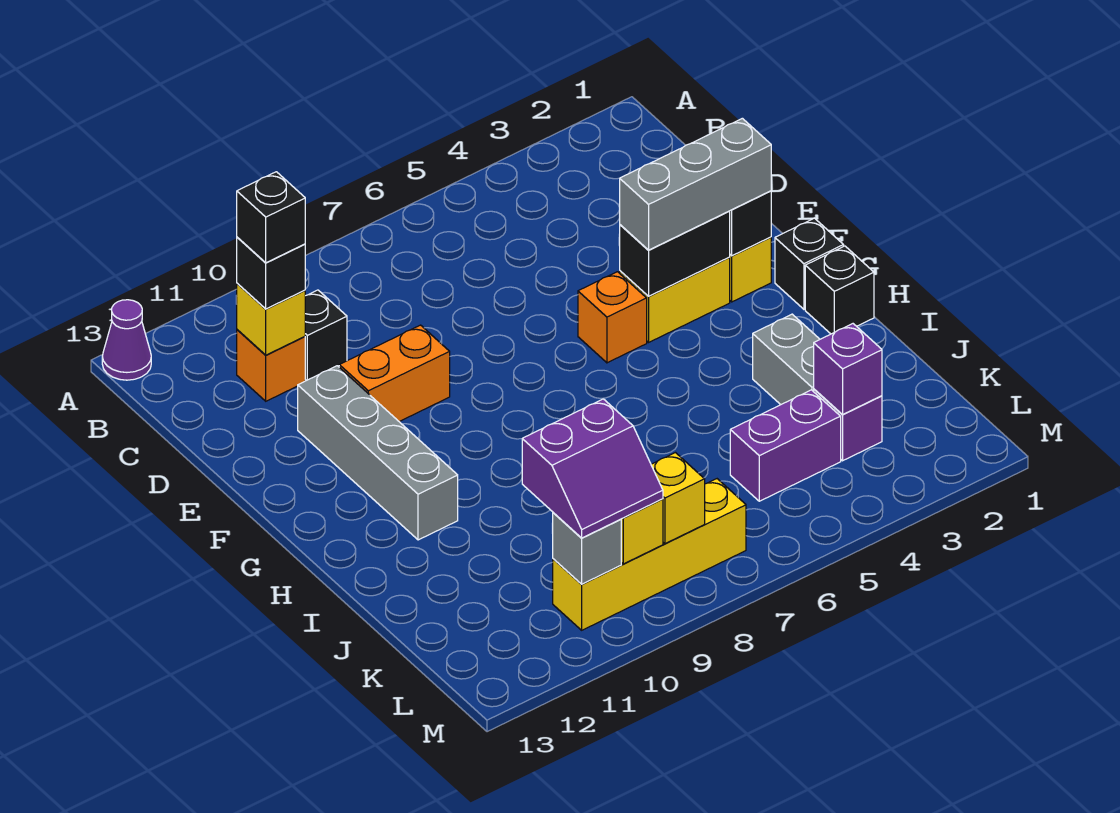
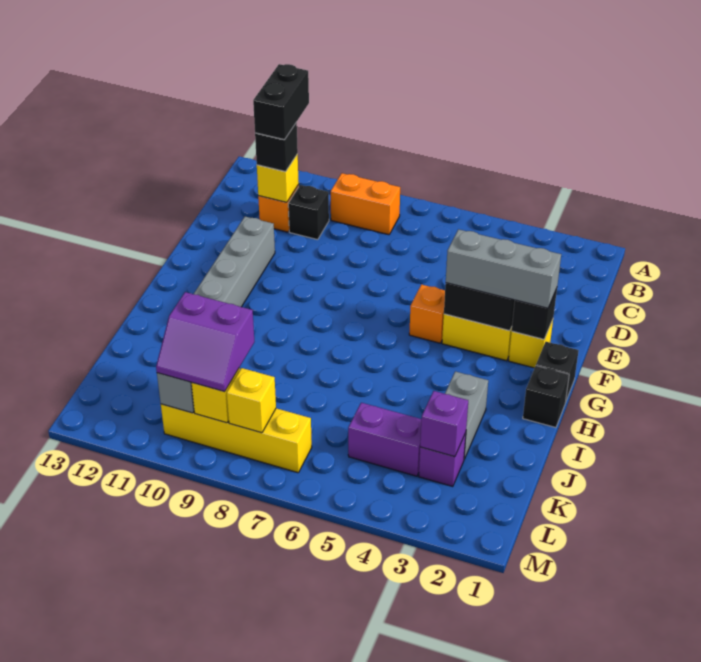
purple 1x1 cone [102,300,151,380] -> none
black 1x1 brick [237,172,305,263] -> black 1x2 brick [253,64,309,140]
orange 1x2 brick [339,325,450,422] -> orange 1x2 brick moved to [331,173,400,235]

